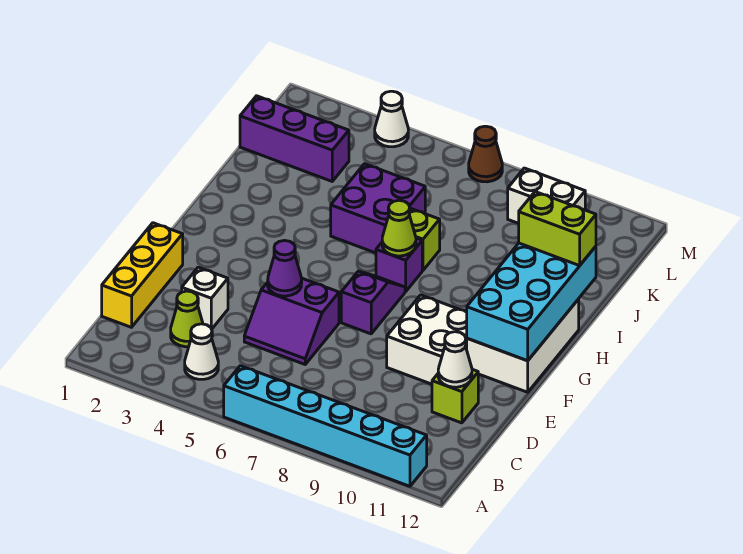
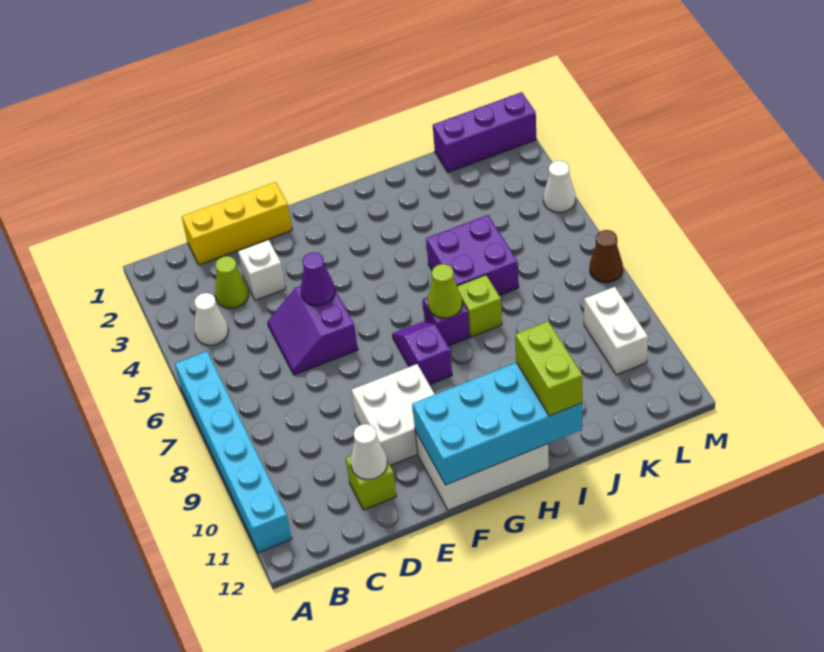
purple 1x2 slope [341,271,405,334] -> purple 1x2 slope turned to [392,322,452,385]
purple 1x3 brick [240,96,349,181] -> purple 1x3 brick turned to [433,92,536,172]

